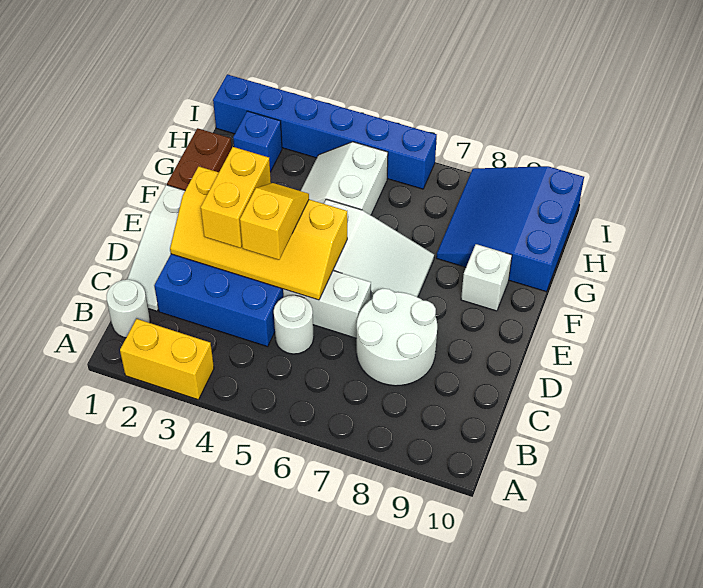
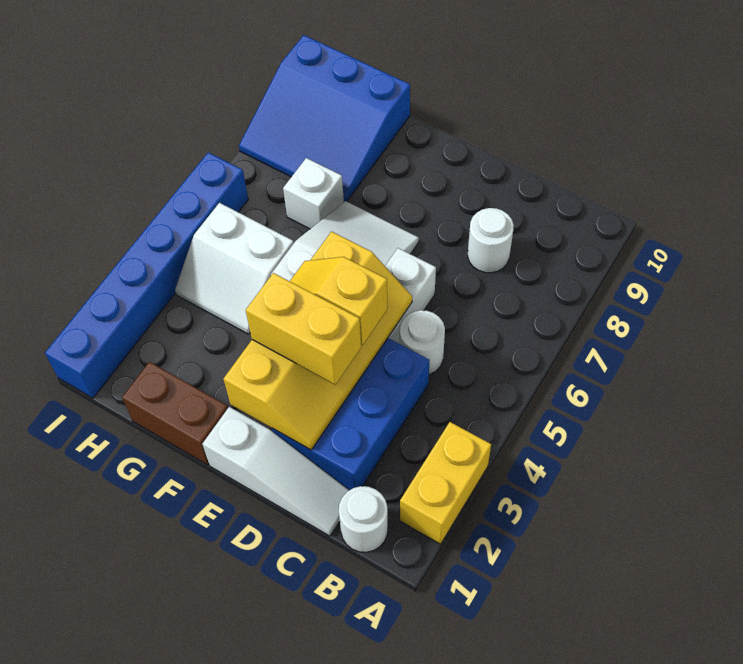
white 2x2 round brick [357,288,437,386] -> white 1x1 round brick [468,208,514,273]
white 1x1 brick [461,244,512,311] -> white 1x1 brick moved to [283,158,344,229]
blue 1x1 brick [233,111,282,172] -> none

